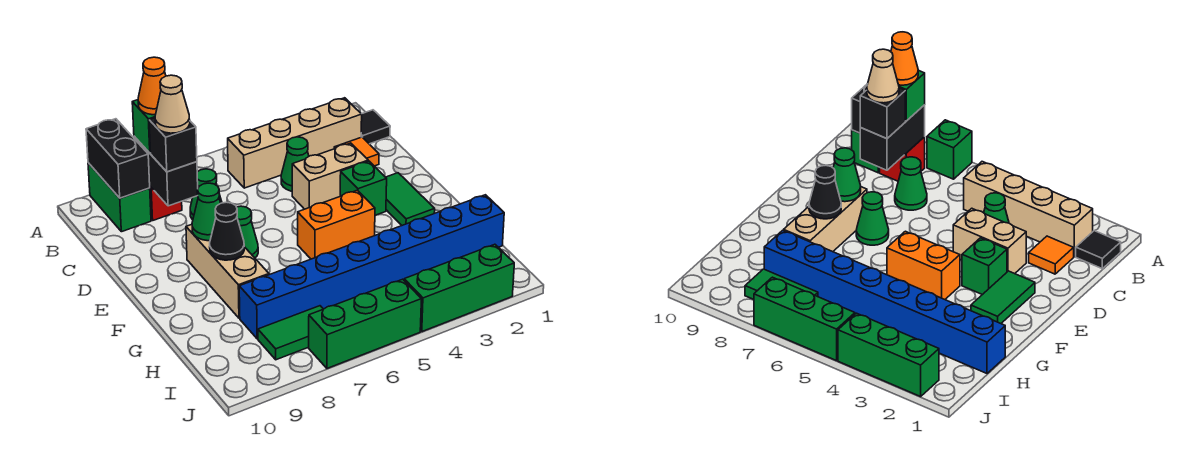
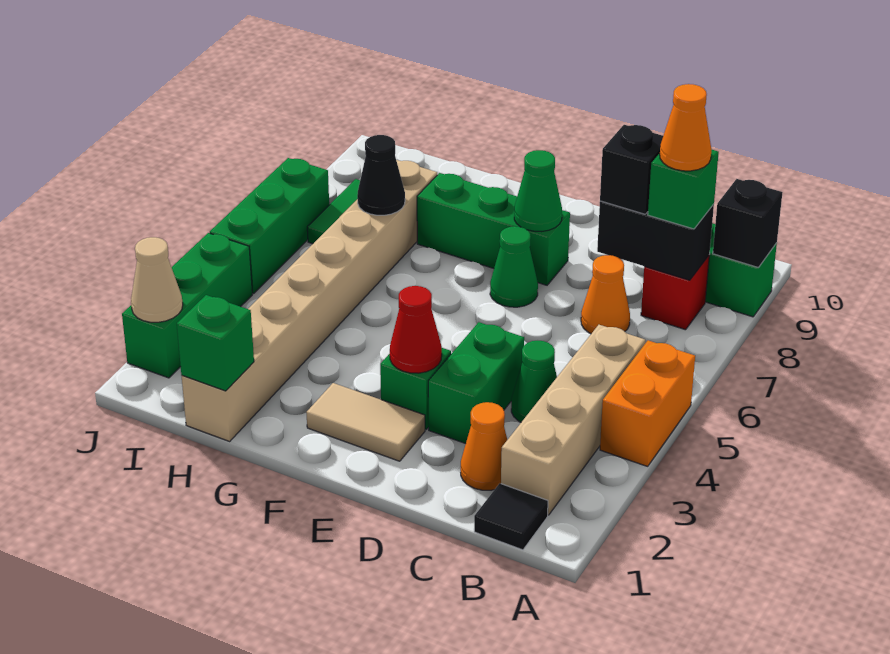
green 1x1 brick [927,120,972,179] -> green 1x1 brick moved to [177,295,254,391]
black 1x2 brick [86,119,150,198] -> black 1x1 brick [713,179,782,268]
orange 1x1 tile [334,137,379,166] -> orange 1x1 cone [461,402,507,490]
green 1x1 cone [190,169,222,220] -> orange 1x1 cone [581,255,630,334]
tan 1x1 cone [155,75,190,133] -> tan 1x1 cone moved to [131,237,183,322]
tan 1x2 brick [292,143,368,209] -> green 1x2 brick [428,322,524,444]
green 1x2 tile [386,173,435,225] -> tan 1x2 tile [306,383,425,461]
none -> red 1x1 cone [390,286,442,373]
tan 1x3 brick [186,225,269,318] -> green 1x3 brick [417,173,570,285]
orange 1x2 brick [298,190,375,259] -> orange 1x2 brick moved to [600,340,695,466]
black 1x1 cone [210,202,244,260] -> black 1x1 cone moved to [357,135,405,215]
blue 1x8 brick [239,195,504,339] -> tan 1x8 brick [182,160,437,441]

